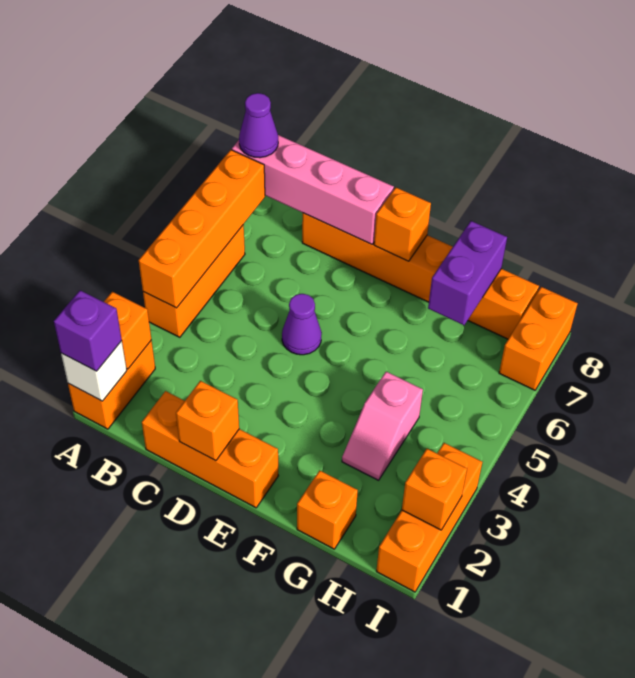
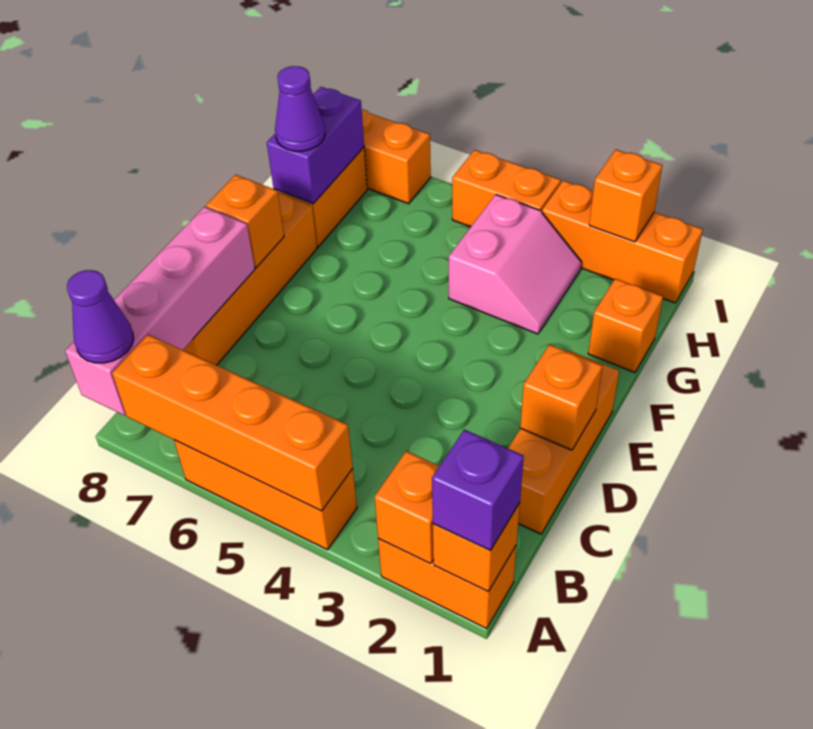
white 1x1 brick [61,341,127,401] -> orange 1x1 brick [433,503,520,591]
purple 1x1 cone [282,294,322,355] -> purple 1x1 cone moved to [275,66,325,151]
pink 1x2 slope [342,372,423,480] -> pink 2x2 slope [449,195,582,334]
purple 1x2 brick [428,221,507,325] -> purple 1x2 brick turned to [267,87,364,203]
none -> orange 1x2 brick [452,150,561,227]

